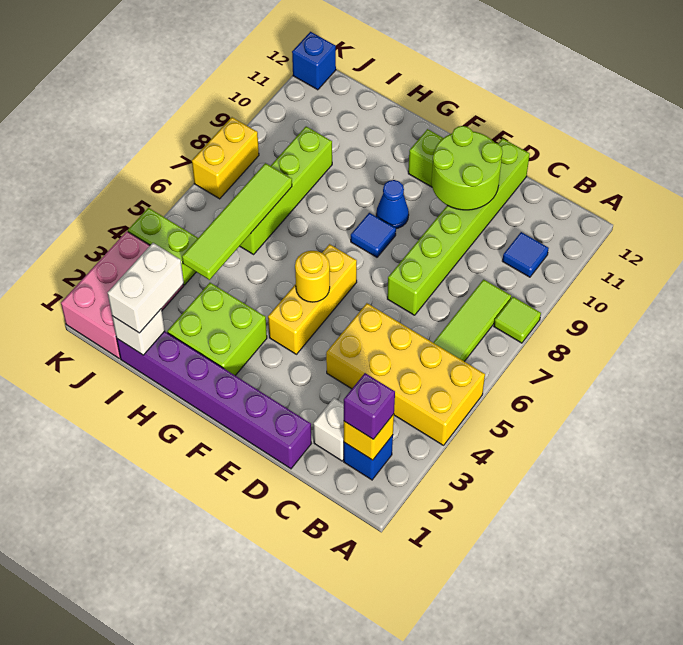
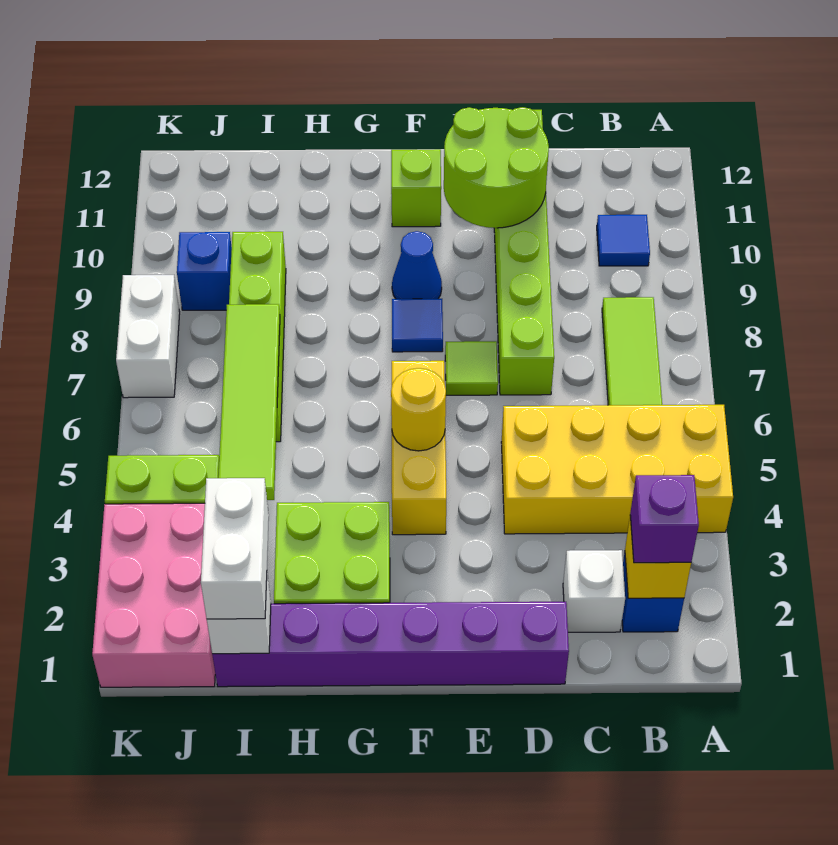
lime 1x1 tile [494,297,541,343] -> lime 1x1 tile moved to [445,341,498,395]
yellow 1x2 brick [192,117,259,199] -> white 1x2 brick [116,275,180,398]
blue 1x1 brick [292,32,336,90] -> blue 1x1 brick moved to [177,232,232,310]

